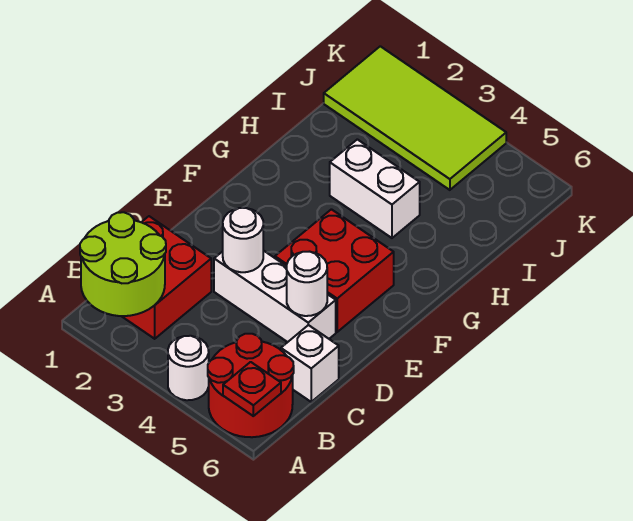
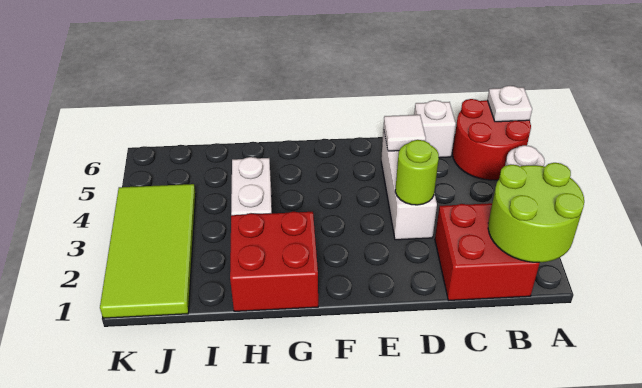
red 1x1 plate [223,362,281,416] -> white 1x1 plate [487,86,532,122]
white 1x1 round brick [223,208,263,272] -> lime 1x1 round brick [395,140,439,205]
white 1x1 round brick [287,252,327,316] -> white 1x1 tile [383,115,426,151]
red 2x2 brick [275,209,394,332] -> red 2x2 brick moved to [230,211,318,311]

